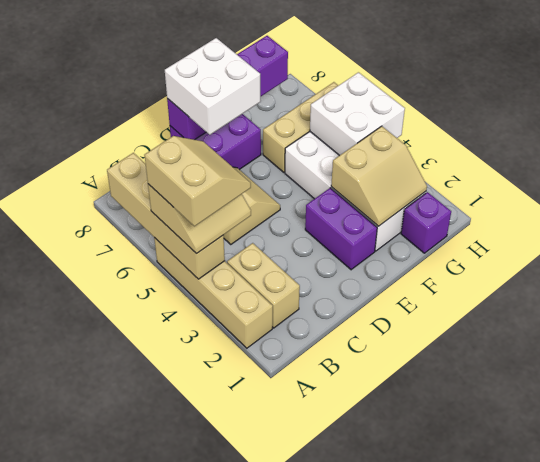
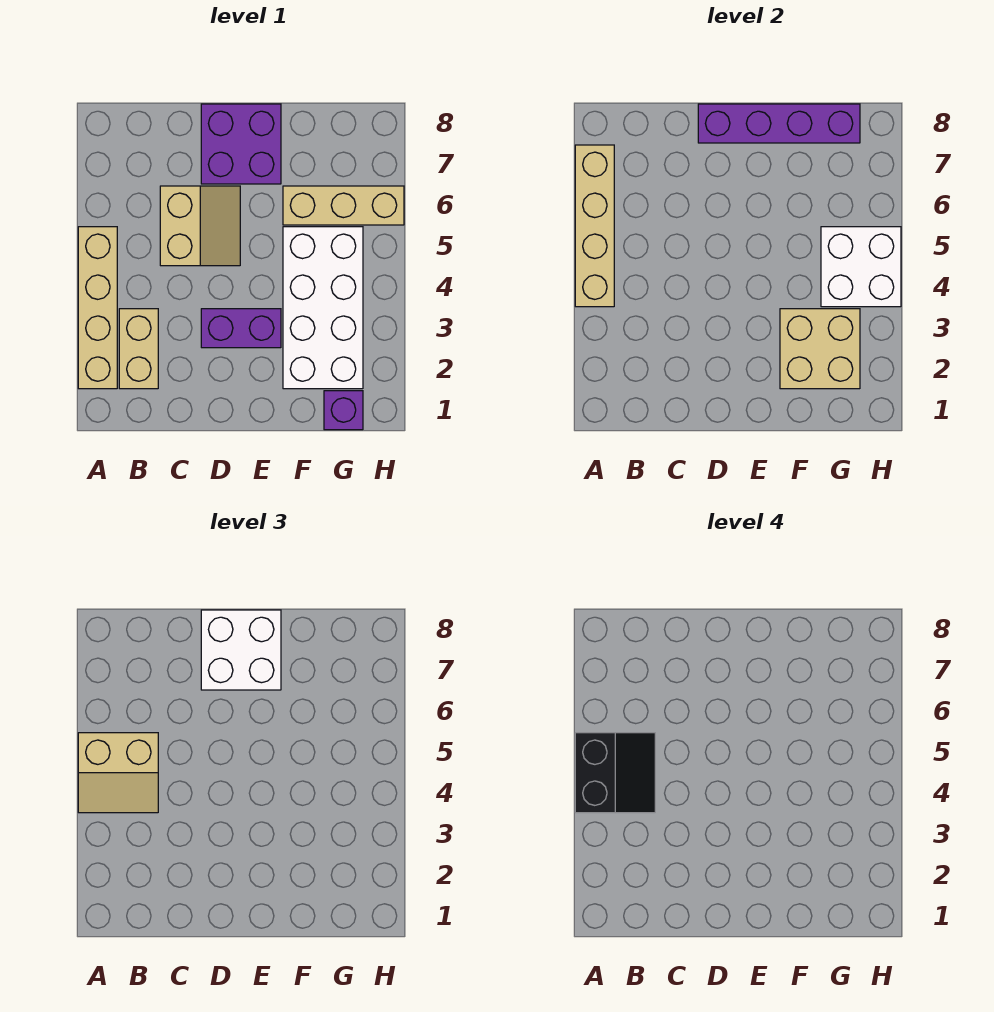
tan 2x2 slope [144,136,251,226] -> black 2x2 slope [575,733,655,813]
purple 1x2 brick [305,188,377,270] -> purple 1x2 brick turned to [201,309,281,348]
tan 2x2 slope [331,126,427,226] -> tan 2x2 brick [780,309,860,389]

